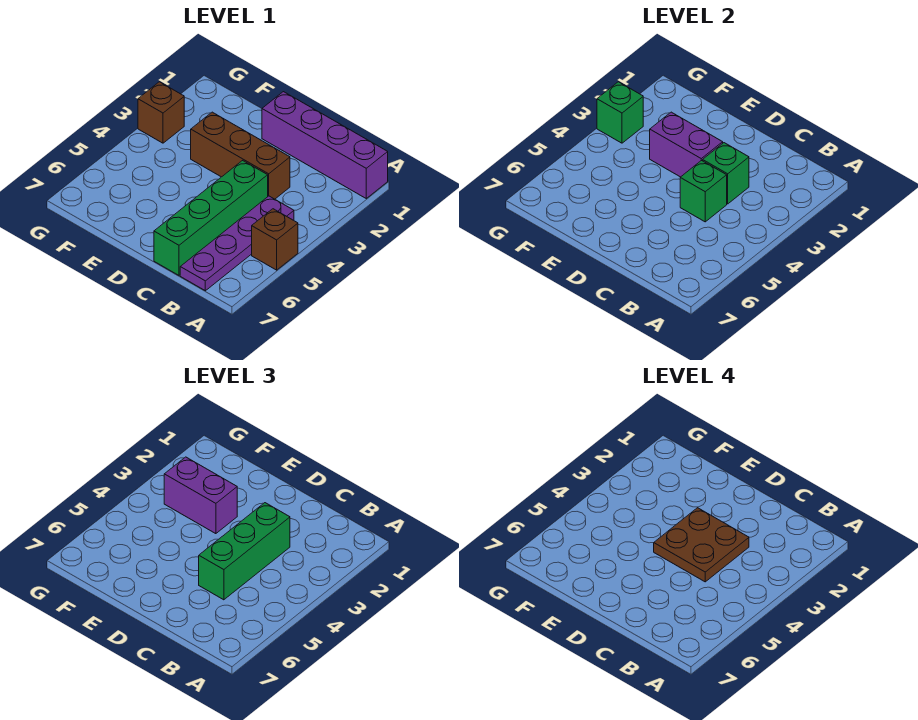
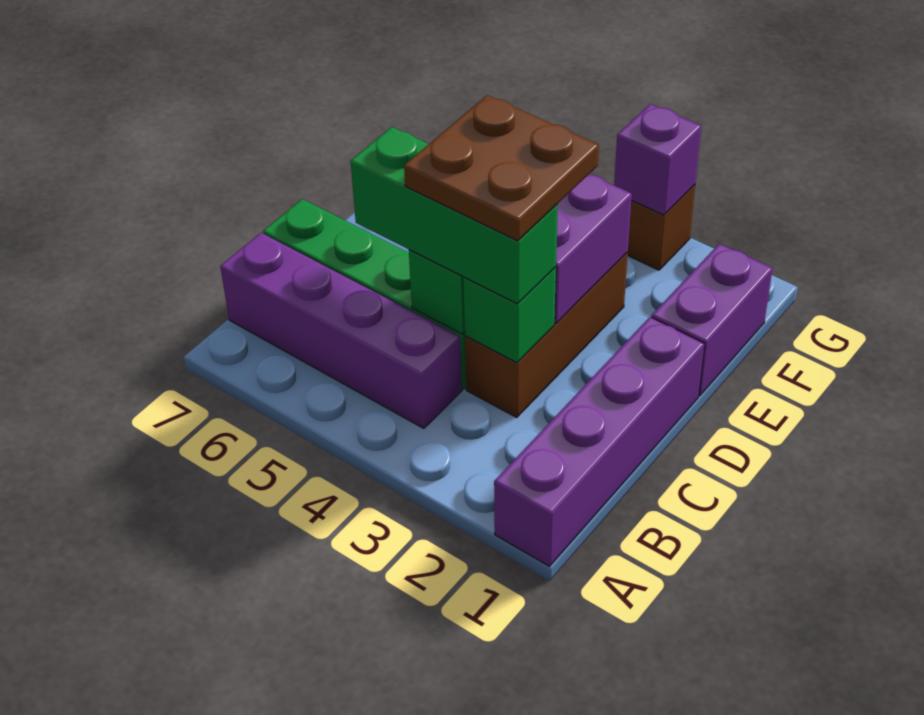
brown 1x1 brick [252,209,298,270] -> none
purple 1x4 plate [180,196,294,291] -> purple 1x4 brick [220,233,462,428]
purple 1x2 brick [164,457,237,534] -> purple 1x2 brick moved to [652,244,773,396]
green 1x1 brick [597,82,643,143] -> purple 1x1 brick [614,104,701,215]

